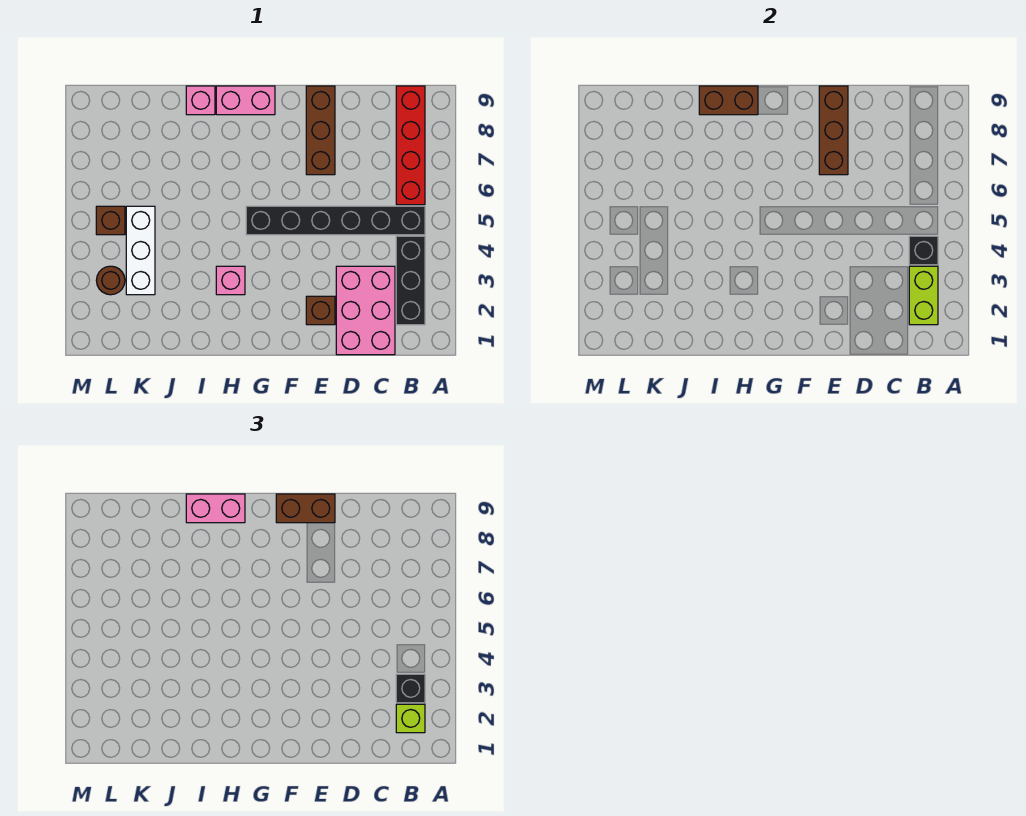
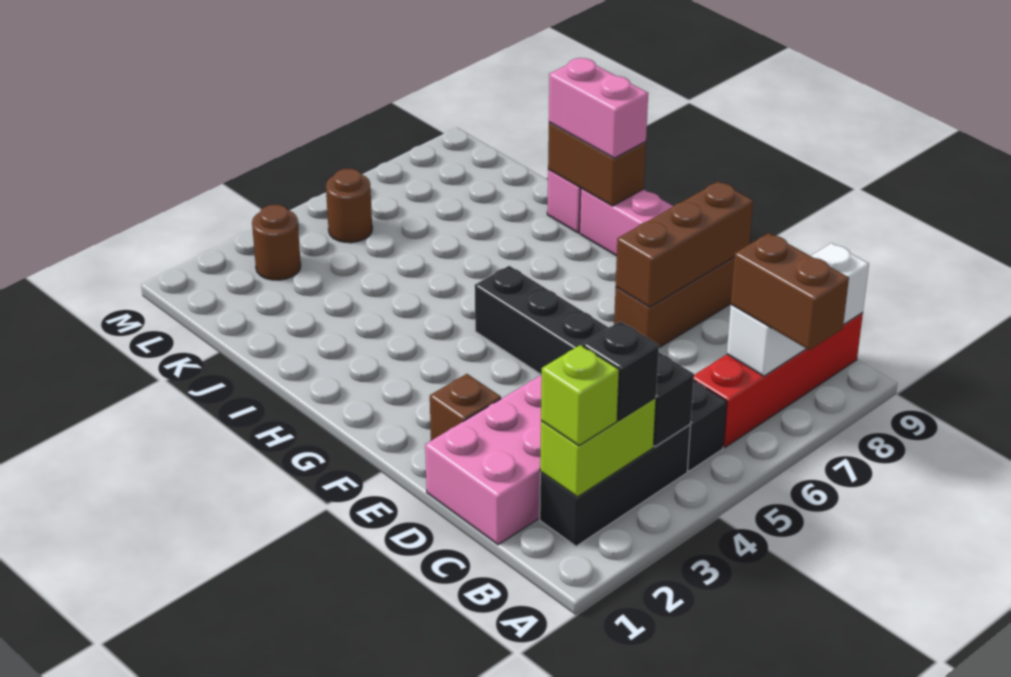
brown 1x2 brick [276,494,335,523] -> brown 1x2 brick moved to [731,233,849,350]
pink 1x1 brick [216,266,245,295] -> none
white 1x3 brick [126,206,155,295] -> white 1x3 brick moved to [727,243,869,376]
brown 1x1 brick [96,206,125,235] -> brown 1x1 round brick [326,169,372,243]

